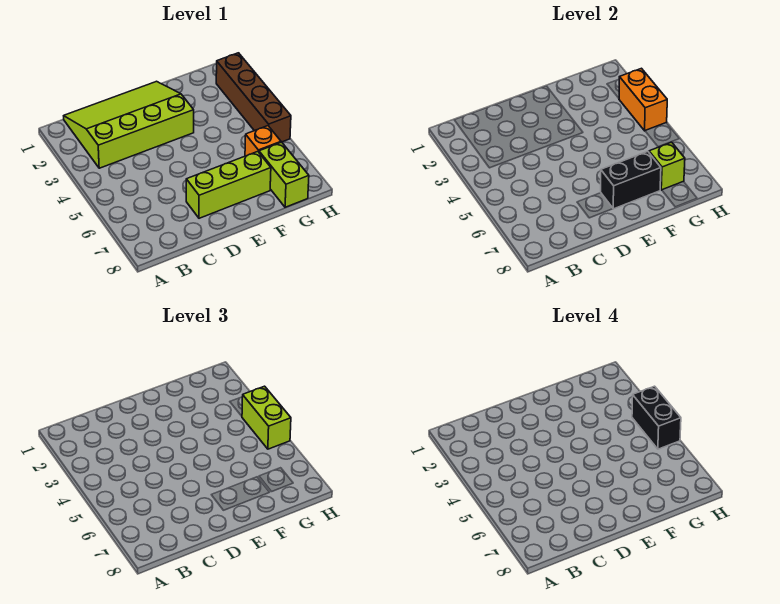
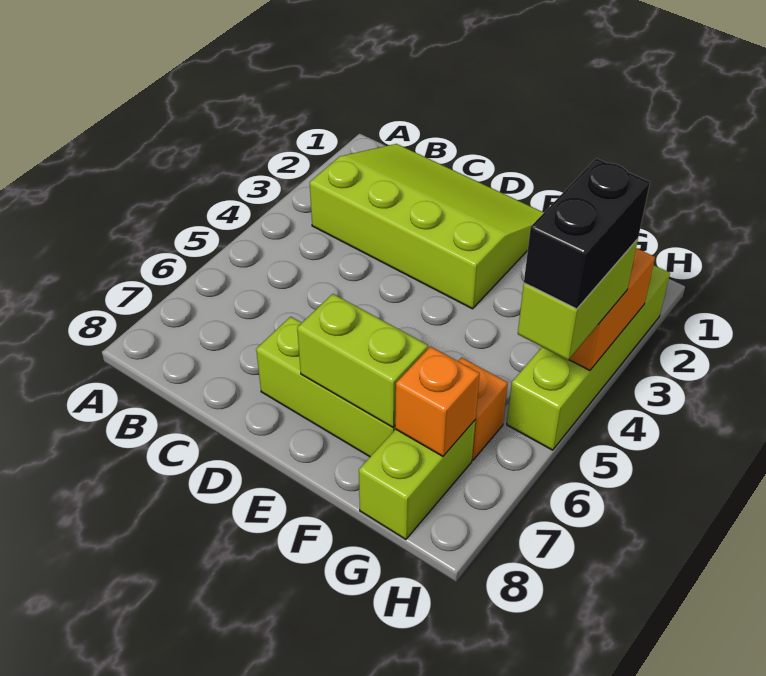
black 1x2 brick [601,151,661,209] -> lime 1x2 brick [297,294,428,427]
lime 1x1 brick [649,142,685,190] -> orange 1x1 brick [395,347,480,456]
brown 1x4 brick [216,53,291,142] -> lime 1x4 brick [507,265,670,450]

